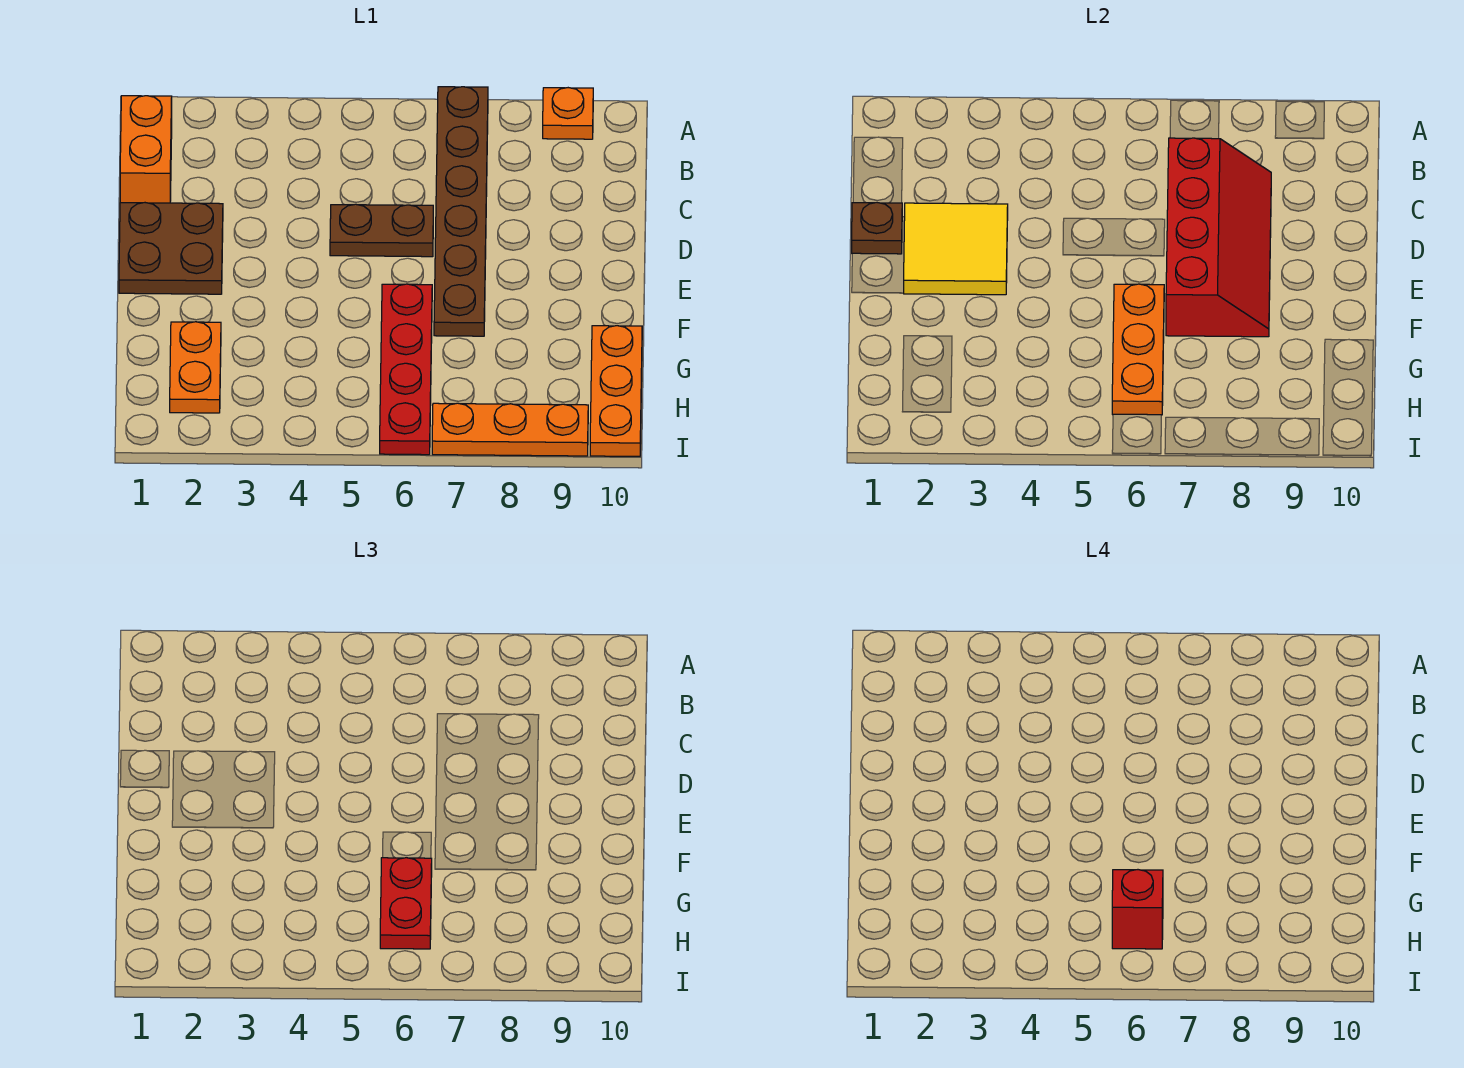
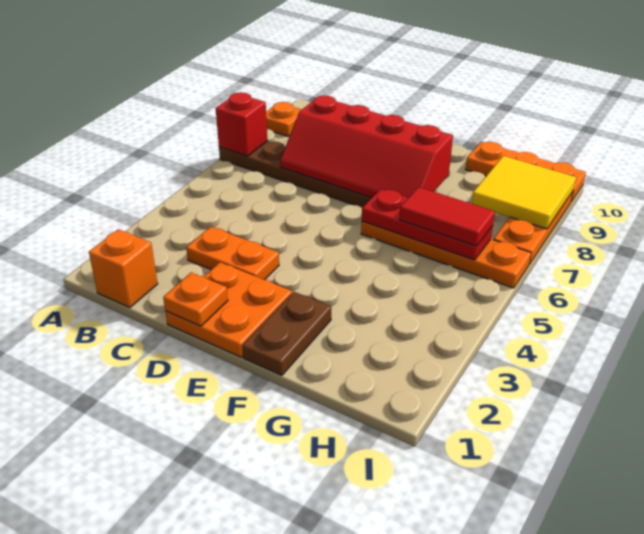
orange 1x2 brick [120,96,172,203] -> orange 1x1 brick [89,229,158,308]
red 2x4 slope [1166,138,1271,337] -> red 2x4 slope turned to [280,96,453,198]
brown 2x2 plate [119,203,223,294] -> orange 2x2 plate [165,262,292,357]
brown 1x1 plate [852,203,902,254] -> orange 1x1 plate [163,272,228,326]
yellow 2x2 tile [904,203,1008,295] -> yellow 2x2 tile moved to [472,156,576,229]
brown 1x2 plate [330,204,433,257] -> brown 1x2 plate moved to [242,292,331,375]
red 1x4 plate [380,284,432,455] -> orange 1x4 plate [361,221,531,288]
orange 1x3 plate [1112,284,1164,415] -> red 1x3 plate [362,189,493,260]
orange 1x2 plate [170,322,221,413] -> orange 1x2 plate moved to [186,227,279,280]
red 1x2 plate [380,858,432,949] -> red 1x2 tile [399,187,495,246]
red 1x1 brick [1112,870,1163,949] -> red 1x1 brick moved to [216,92,267,156]

